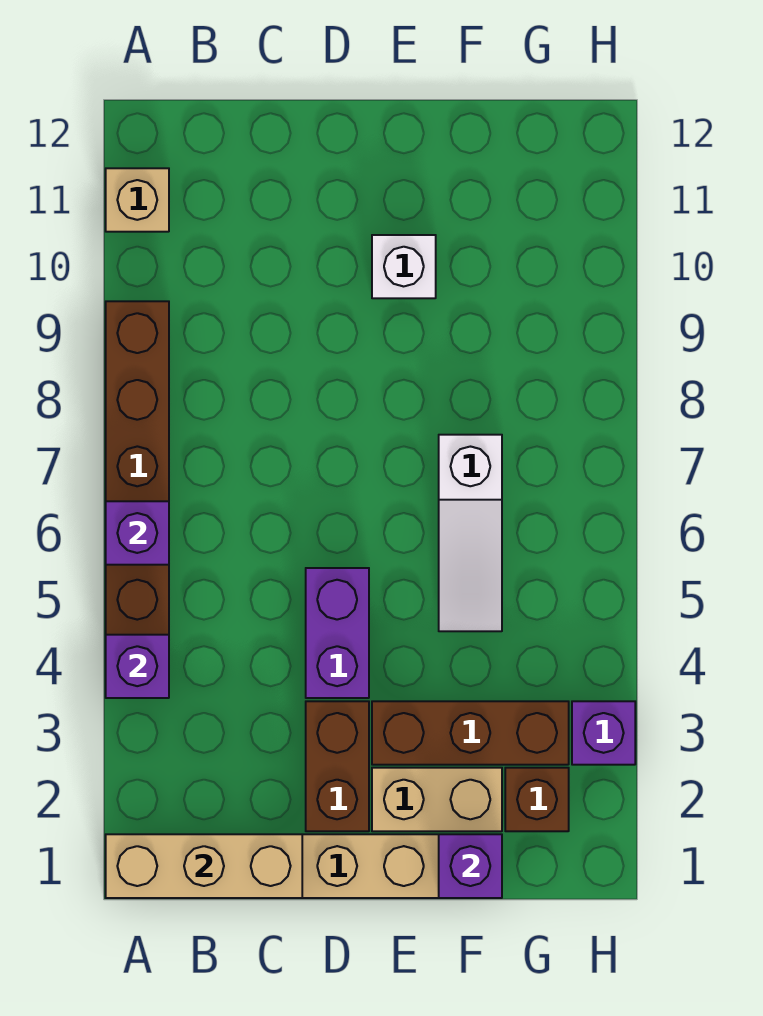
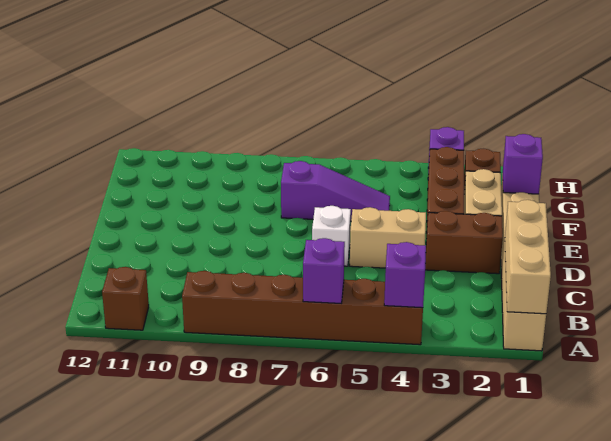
tan 1x1 brick [106,168,169,232] -> brown 1x1 brick [102,267,149,330]
purple 1x2 brick [306,568,369,698] -> tan 1x2 brick [350,207,426,268]
white 1x1 brick [372,235,436,298] -> white 1x1 brick moved to [312,206,351,266]
white 1x3 slope [439,435,502,631] -> purple 1x3 slope [281,161,390,221]

